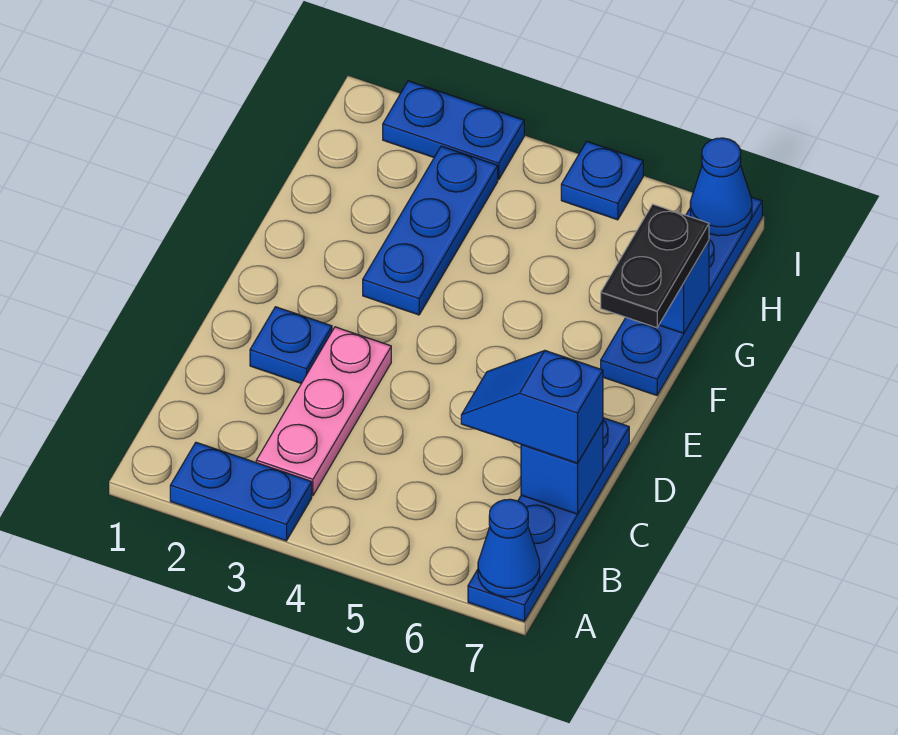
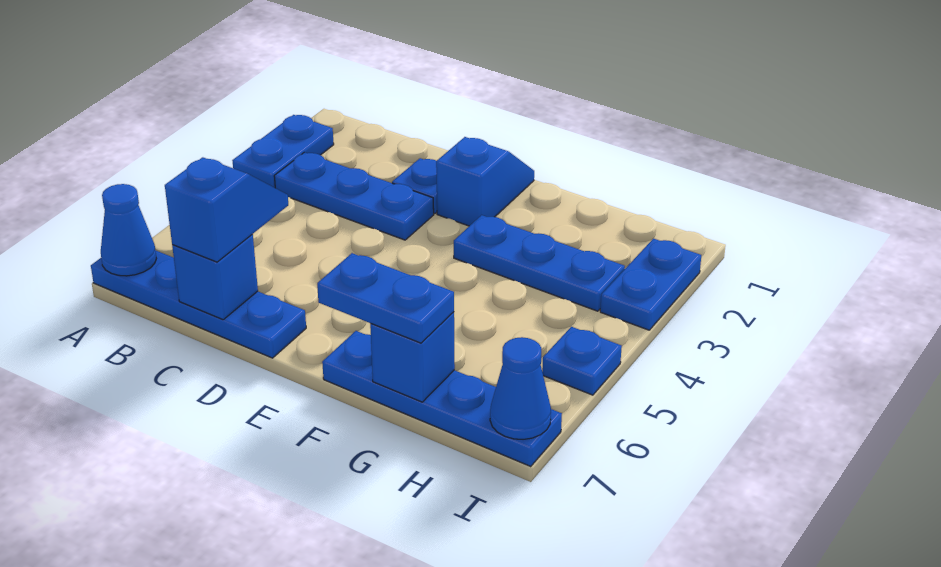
pink 1x3 plate [256,327,391,496] -> blue 1x3 plate [274,152,434,240]
none -> blue 1x2 slope [436,137,534,226]
black 1x2 plate [601,204,709,328] -> blue 1x2 plate [317,253,454,343]

